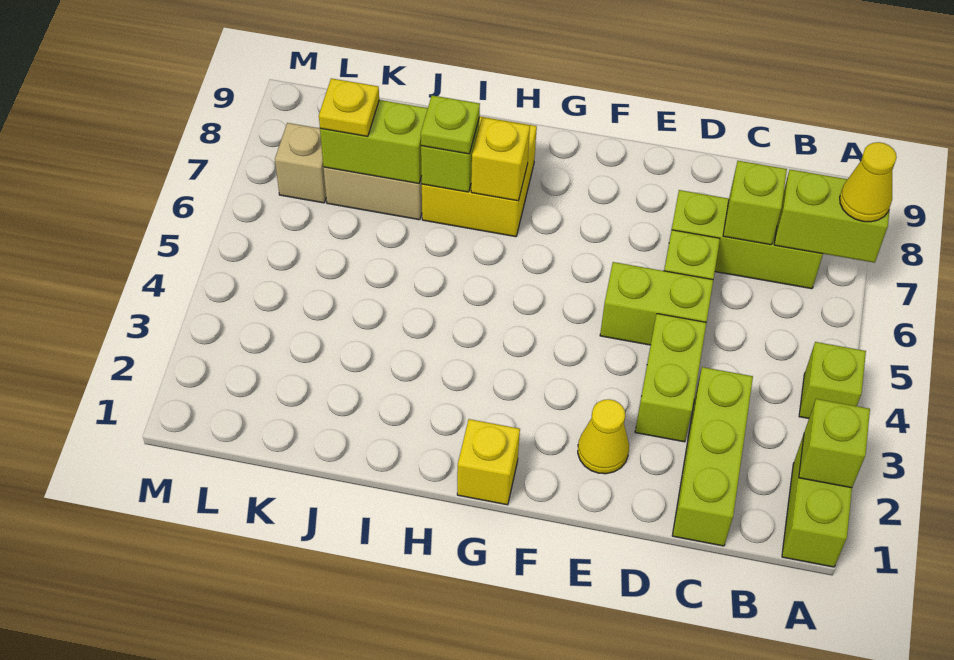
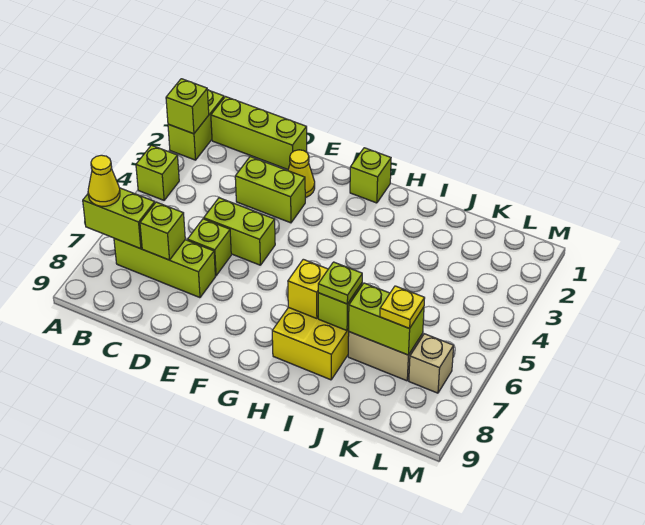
lime 1x3 brick [672,367,753,546] -> lime 1x3 brick turned to [211,97,307,169]
lime 1x2 brick [635,314,706,442] -> lime 1x2 brick turned to [235,157,305,223]
yellow 1x1 brick [457,419,520,505] -> lime 1x1 brick [350,148,391,203]

